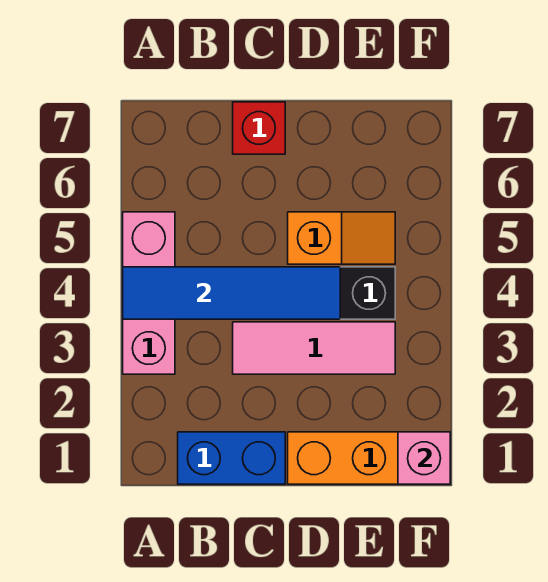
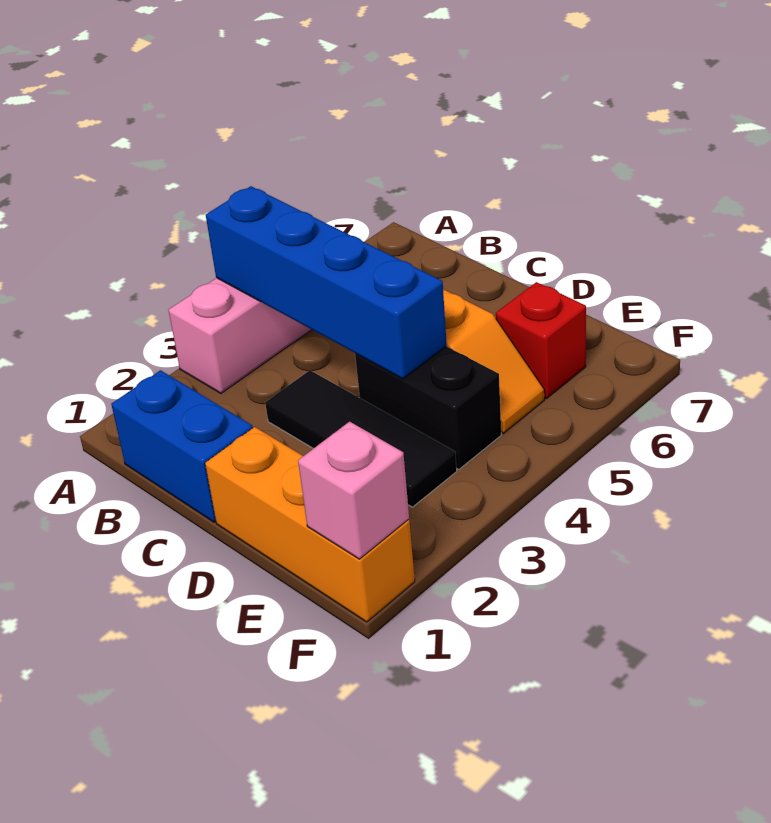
blue 1x4 tile [123,267,340,319] -> blue 1x4 brick [206,186,447,379]
pink 1x3 tile [233,322,395,374] -> black 1x3 tile [265,370,457,507]
red 1x1 brick [233,102,285,154] -> red 1x1 brick moved to [496,282,586,398]

